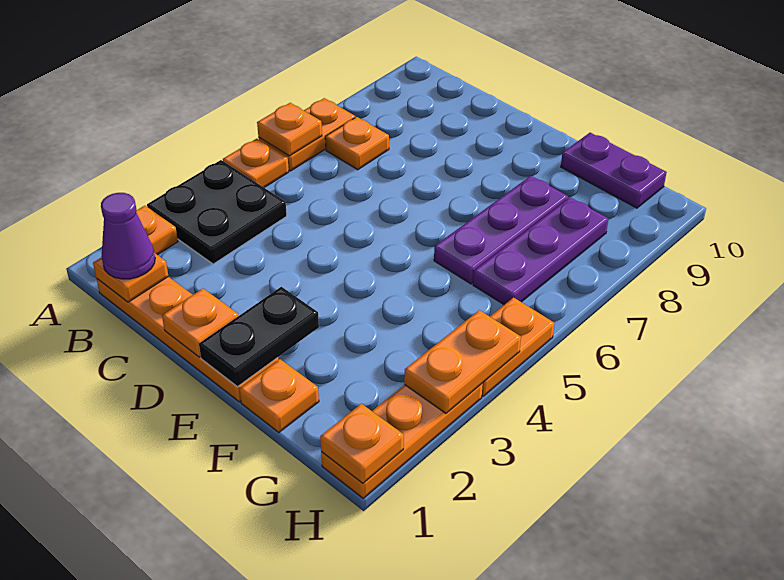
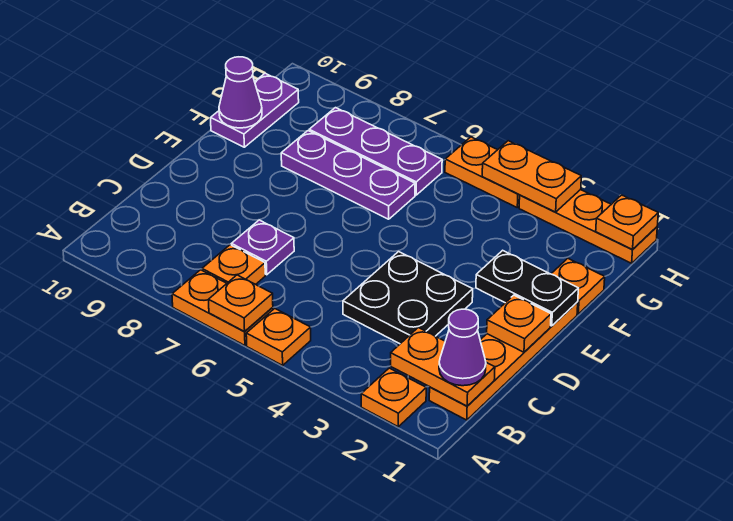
black 2x2 plate [147,160,287,264] -> black 2x2 plate moved to [343,252,473,344]
orange 1x1 plate [93,253,168,302] -> orange 1x2 plate [391,328,495,406]
none -> purple 1x1 plate [232,220,294,275]
none -> purple 1x1 cone [219,57,262,128]

